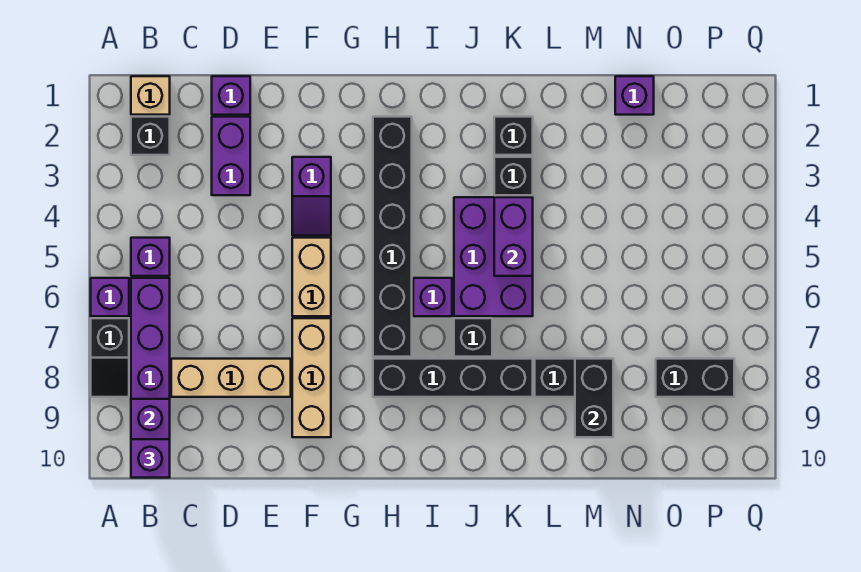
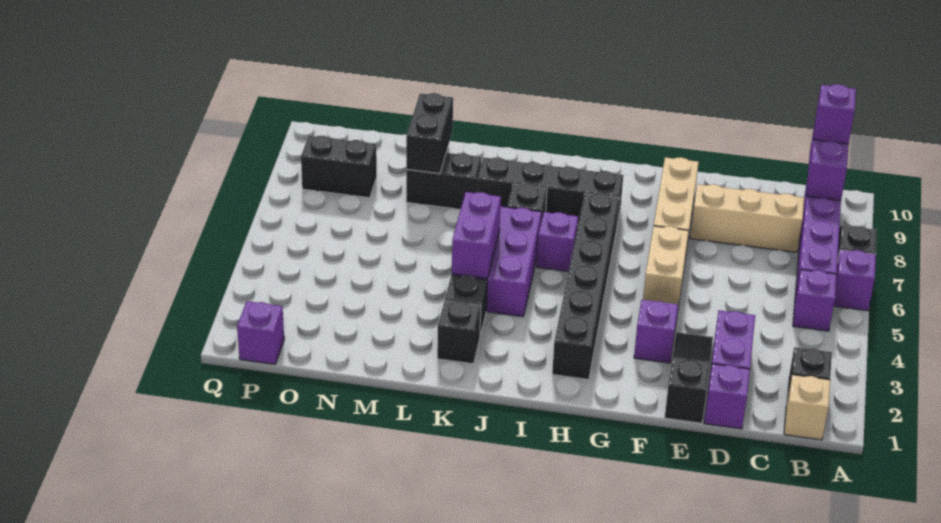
none -> black 1x3 slope [665,332,713,423]
purple 1x1 brick [615,76,654,115] -> purple 1x1 brick moved to [237,301,284,364]

